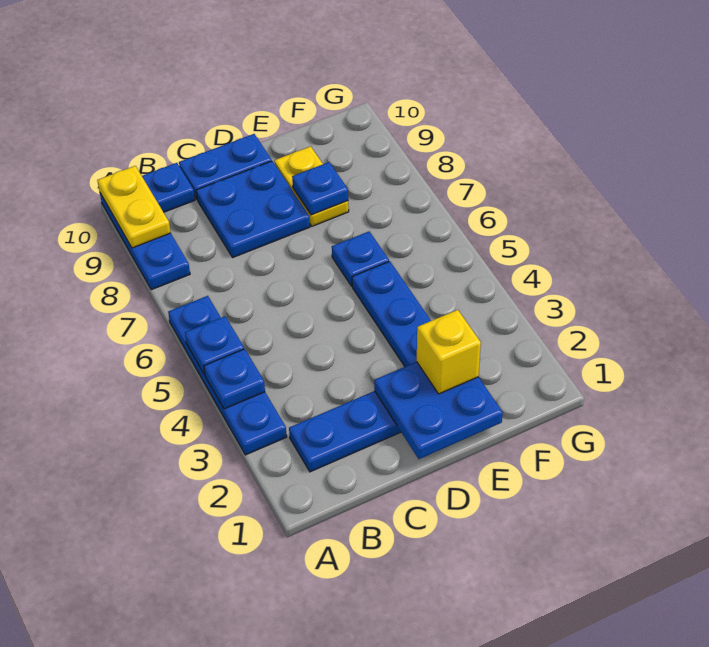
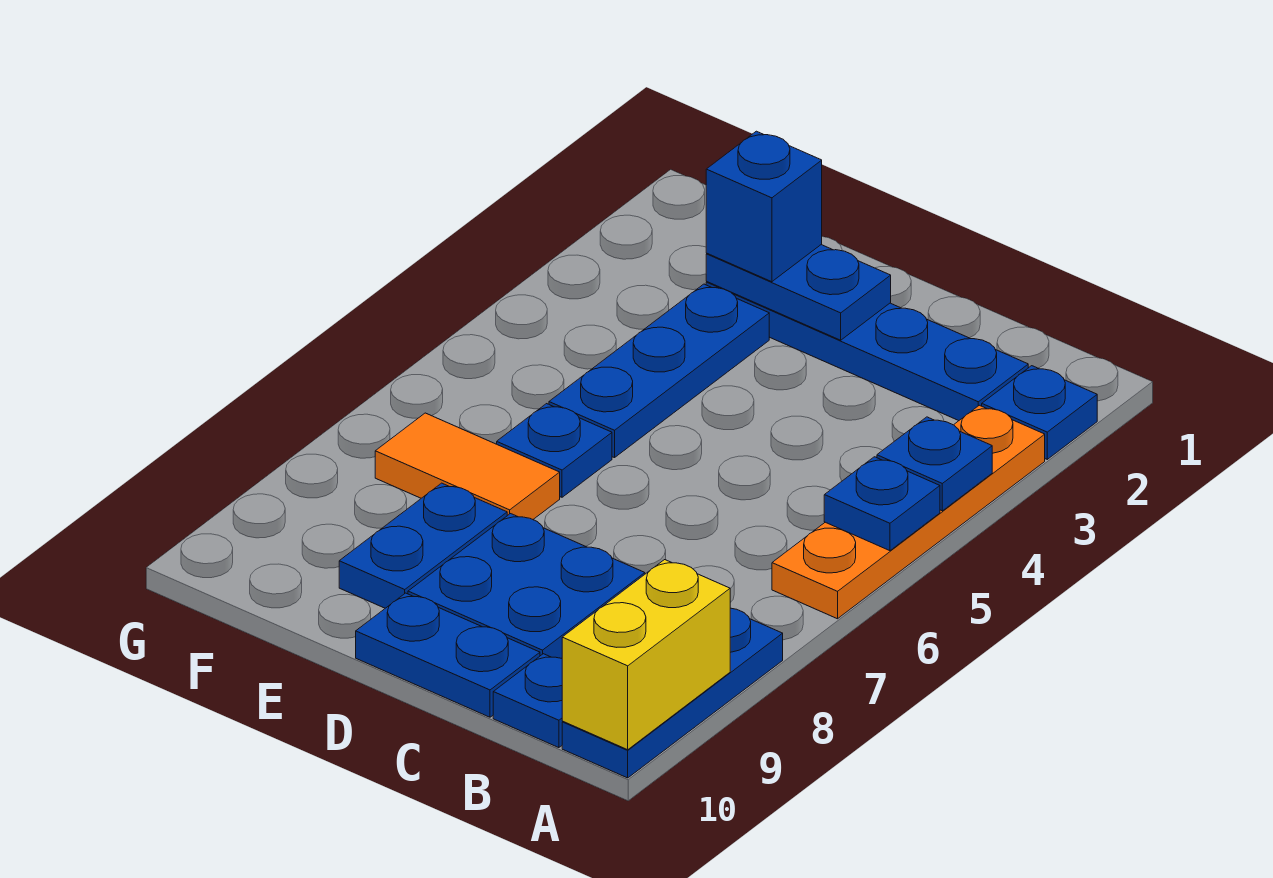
blue 1x4 plate [168,296,287,455] -> orange 1x4 plate [772,405,1045,619]
yellow 1x2 plate [97,166,171,248] -> yellow 1x2 brick [562,560,730,750]
blue 2x2 plate [374,362,503,459] -> blue 1x2 plate [706,245,891,340]
yellow 1x1 brick [417,310,481,394] -> blue 1x1 brick [706,131,822,282]
none -> orange 1x2 tile [375,413,560,519]
yellow 1x2 plate [274,146,349,226] -> blue 1x2 plate [339,483,507,608]
blue 1x1 plate [292,162,348,215] -> blue 1x1 plate moved to [982,366,1097,459]

